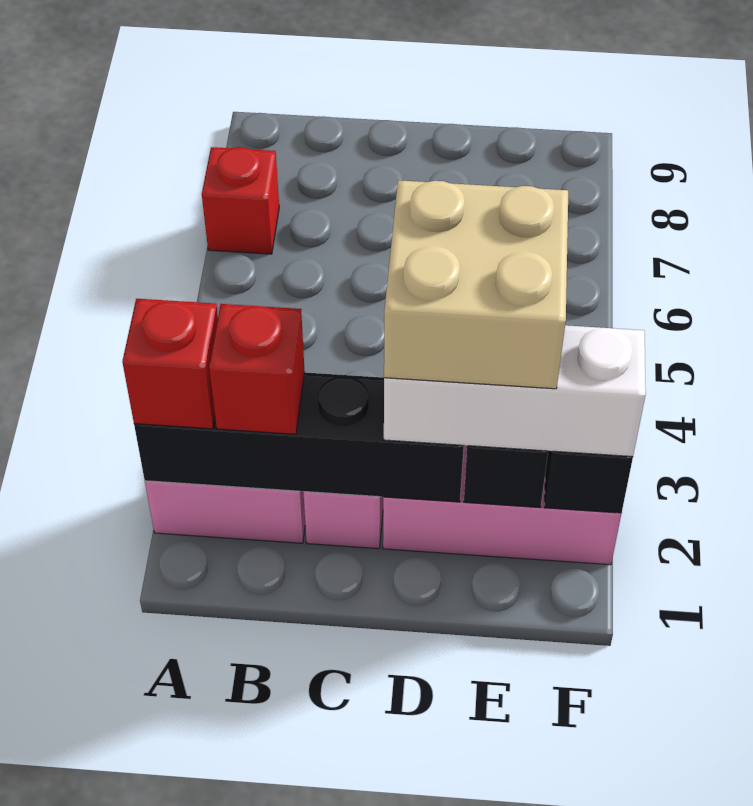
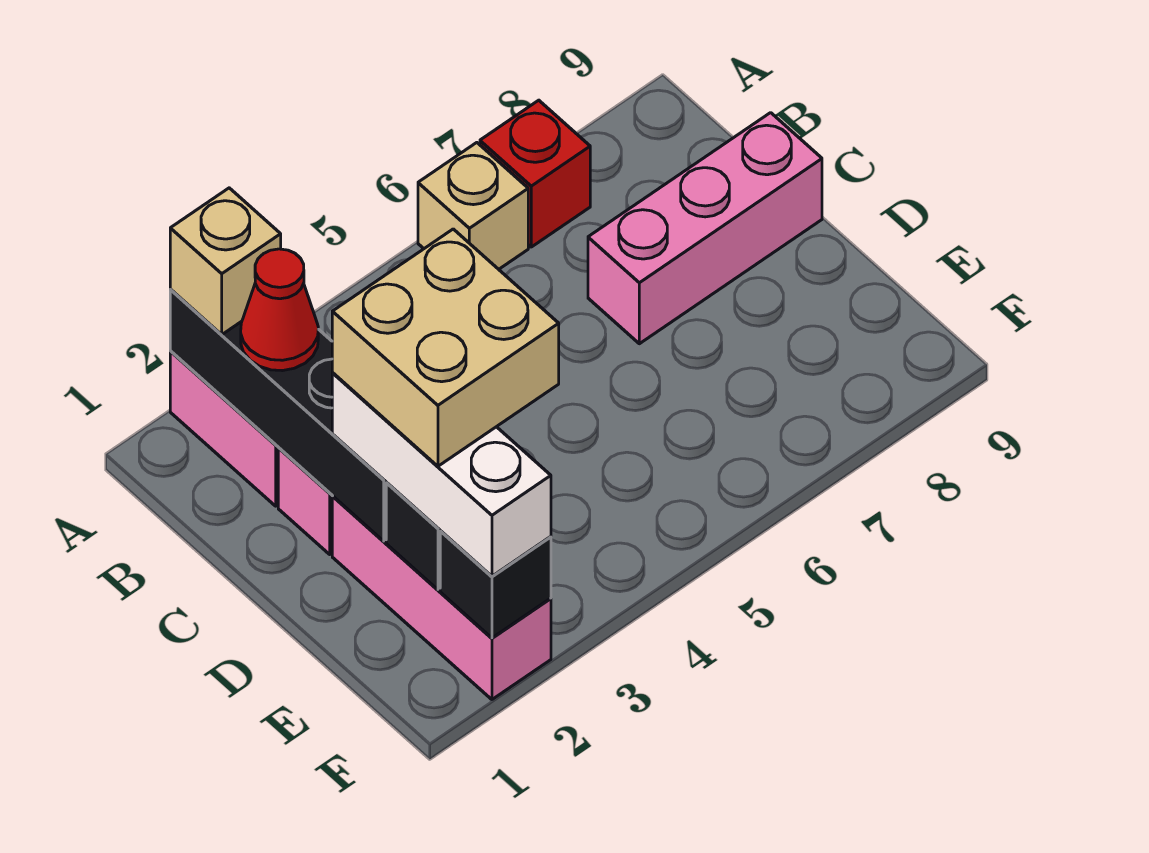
red 1x1 brick [122,299,218,429] -> tan 1x1 brick [170,188,281,335]
none -> tan 1x1 brick [418,143,528,269]
red 1x1 brick [209,304,305,434] -> red 1x1 cone [241,249,318,371]
none -> pink 1x3 brick [588,113,822,344]

